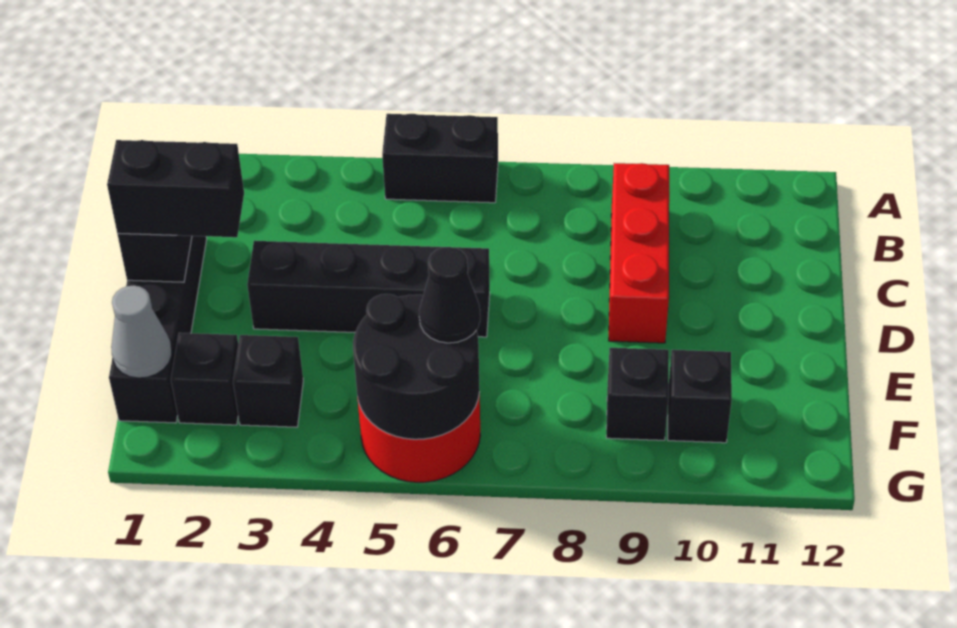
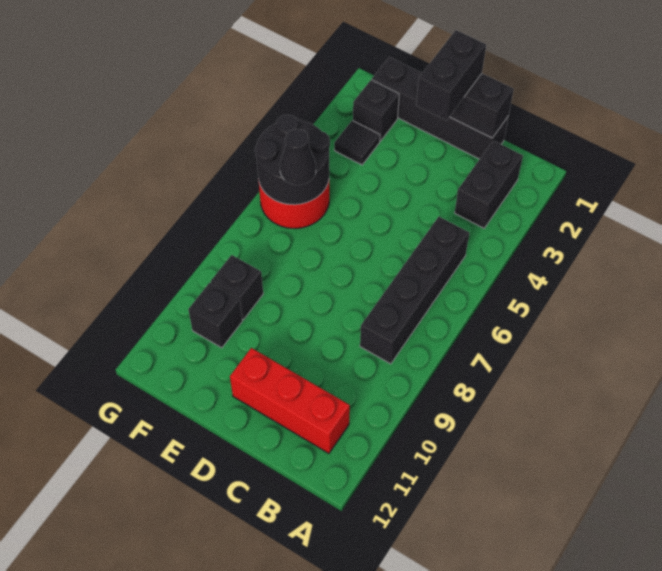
black 1x2 brick [382,114,498,203] -> black 1x2 brick moved to [455,141,523,228]
red 1x3 brick [609,163,669,343] -> red 1x3 brick moved to [230,348,350,453]
black 1x4 brick [247,241,490,337] -> black 1x4 brick moved to [360,217,469,364]
grey 1x1 cone [111,285,172,378] -> none
black 1x1 brick [233,335,303,427] -> black 1x1 tile [334,120,380,165]

